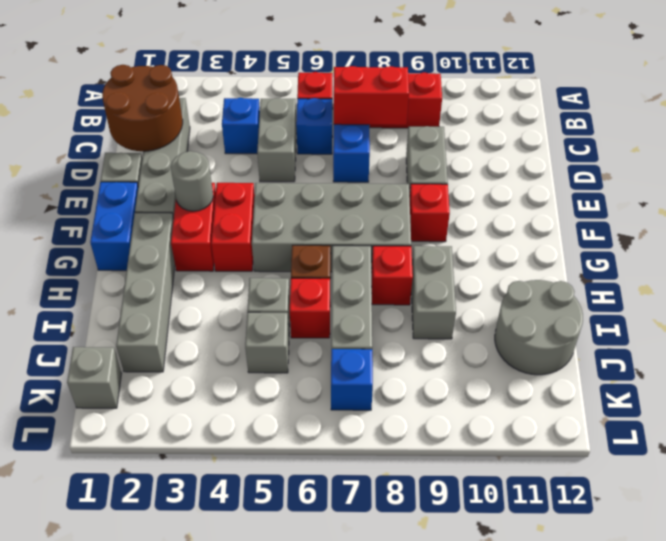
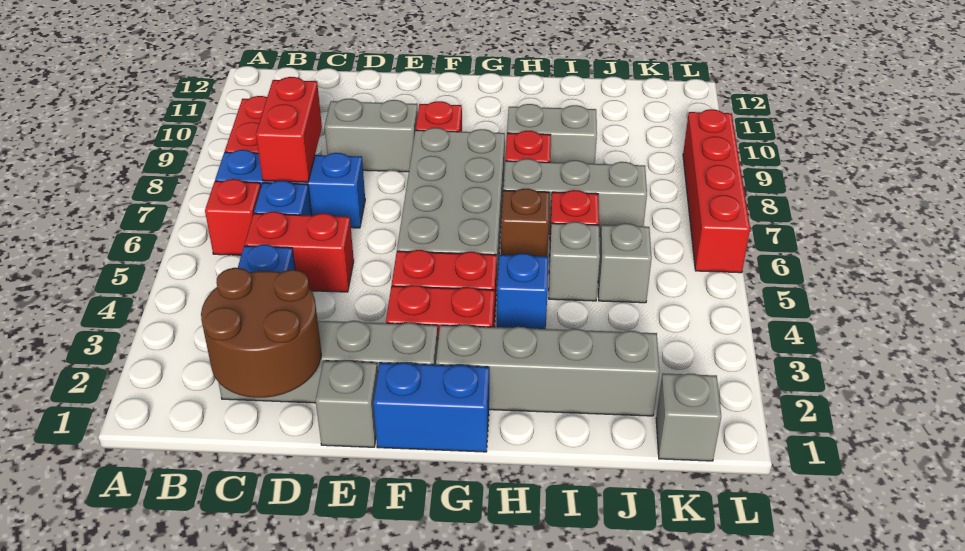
grey 1x2 brick [257,98,297,182] -> red 1x2 brick [245,212,354,292]
grey 1x1 round brick [171,151,213,211] -> none
grey 2x2 round brick [495,280,583,375] -> none
blue 1x1 brick [331,349,373,410] -> blue 1x1 brick moved to [497,253,548,329]
none -> red 1x4 brick [683,109,750,273]

